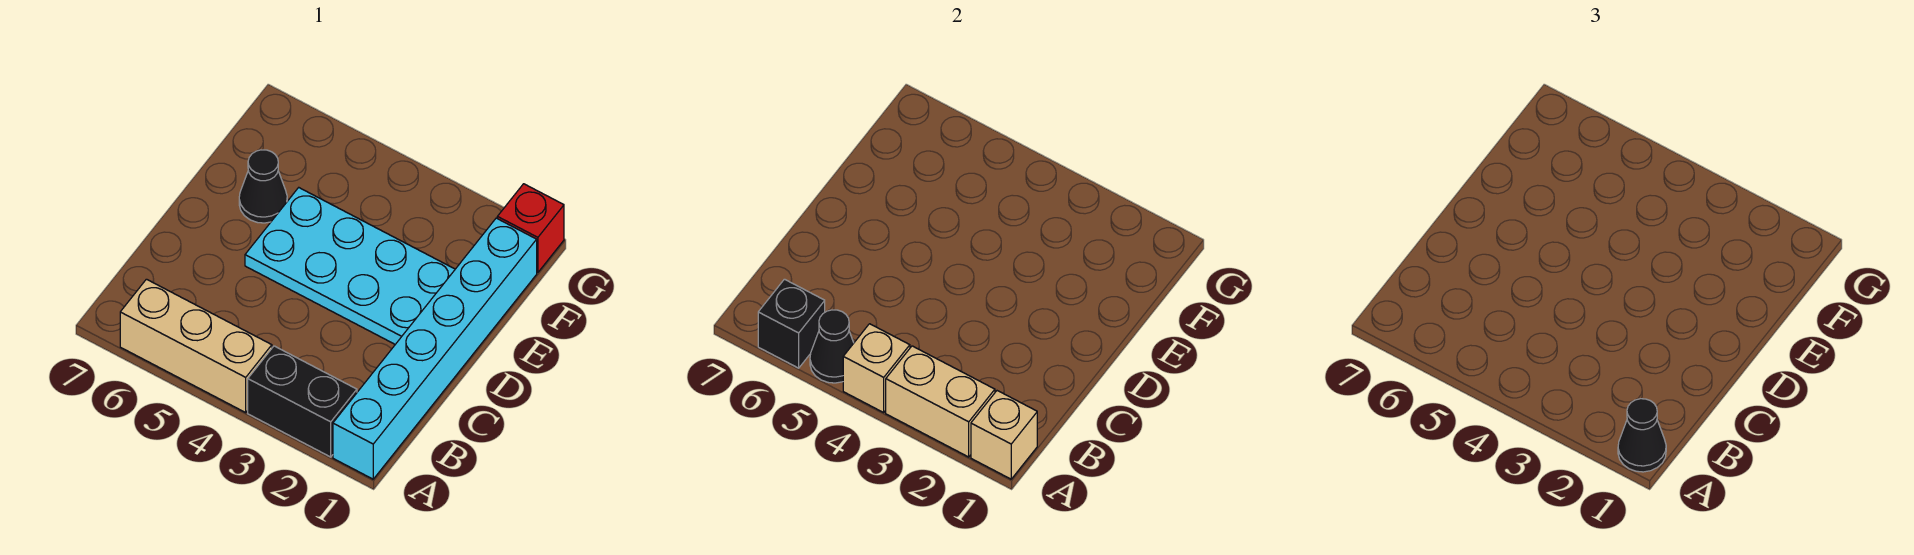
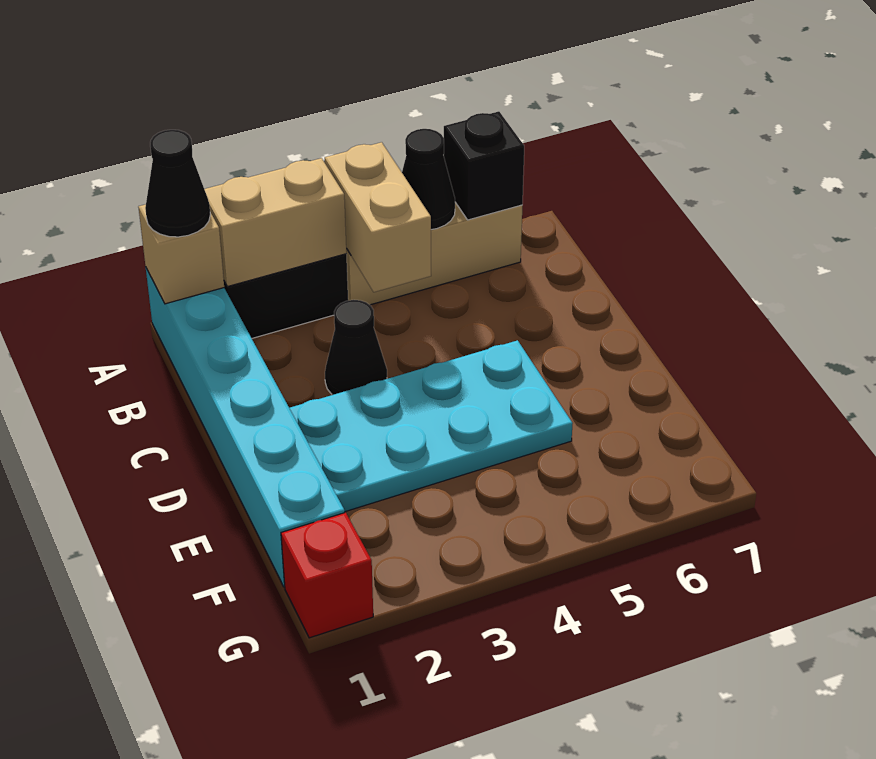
tan 1x1 brick [843,324,910,412] -> tan 1x2 brick [325,142,431,292]
black 1x1 cone [239,150,287,223] -> black 1x1 cone moved to [325,300,387,395]

